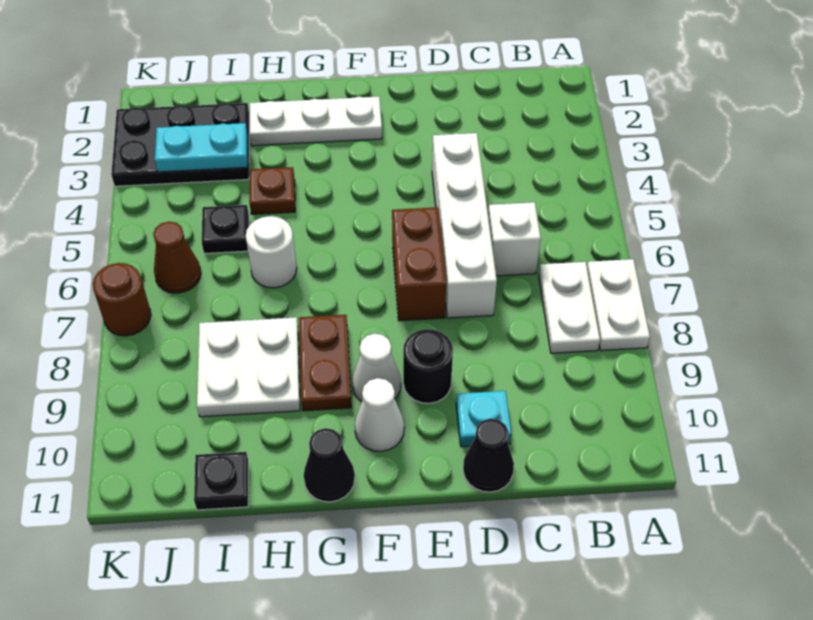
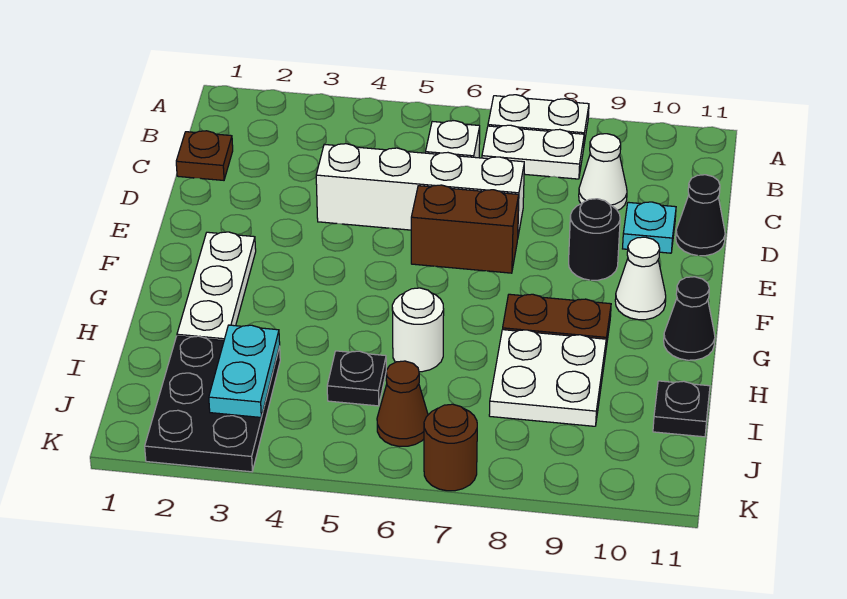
white 1x1 cone [352,334,401,402] -> white 1x1 cone moved to [579,134,627,211]
brown 1x1 plate [249,167,295,214] -> brown 1x1 plate moved to [176,131,233,180]

